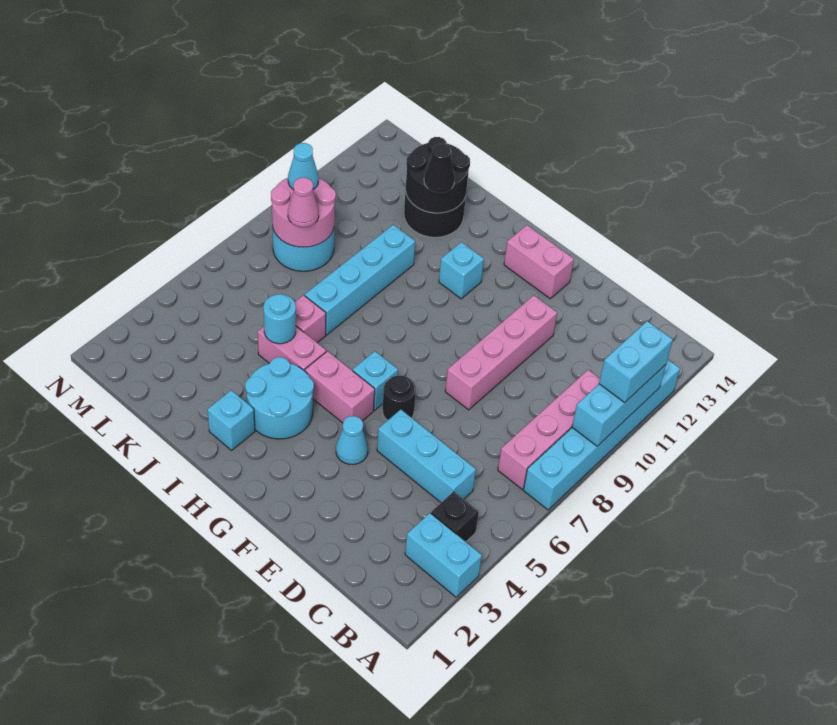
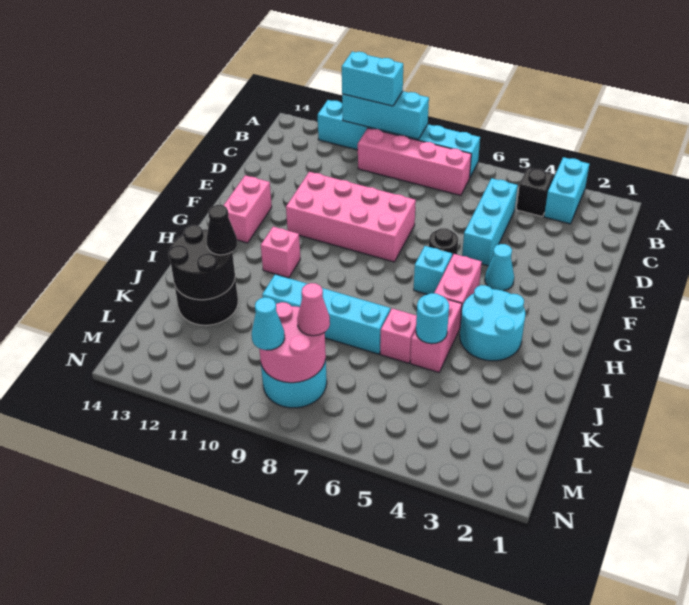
pink 1x4 brick [445,295,557,410] -> pink 2x4 brick [286,172,416,262]
cyan 1x1 brick [439,242,484,299] -> pink 1x1 brick [261,227,300,278]
cyan 1x1 brick [208,390,255,450] -> none

